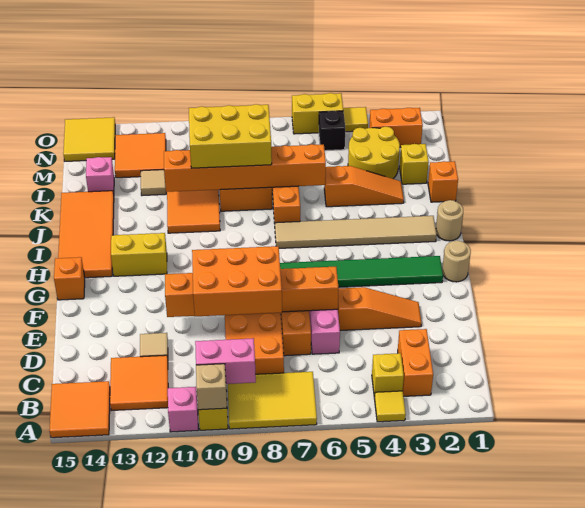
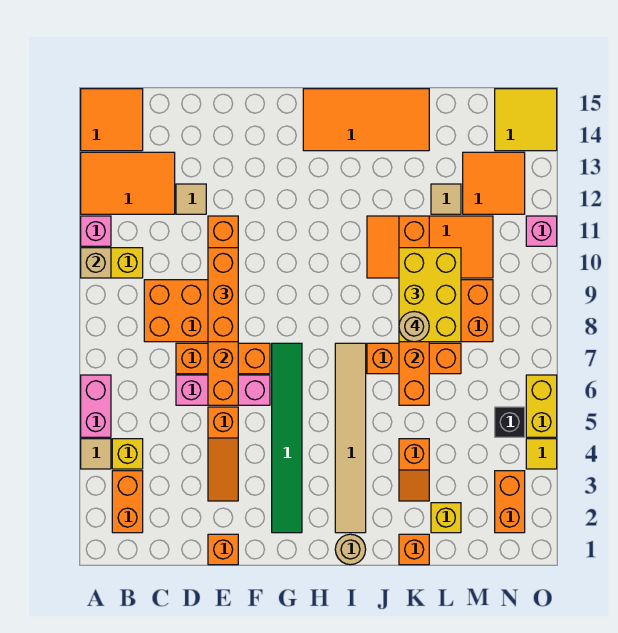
yellow 1x1 tile [375,391,406,422] -> tan 1x1 tile [81,439,111,469]
yellow 2x3 tile [228,372,317,429] -> none
orange 1x2 brick [398,329,433,396] -> orange 1x2 brick turned to [112,471,143,533]
pink 1x2 brick [195,338,256,384] -> pink 1x2 brick moved to [81,375,111,437]
orange 2x2 tile [110,355,168,411] -> orange 2x3 tile [81,152,175,214]
orange 2x3 brick [192,246,282,316] -> orange 1x3 brick [208,248,238,342]
tan 1x1 round brick [442,241,471,282] -> tan 1x1 round brick moved to [399,312,429,342]
orange 1x1 brick [54,257,85,300] -> orange 1x1 brick moved to [208,534,238,565]
yellow 1x2 brick [111,233,167,276] -> none
orange 1x3 slope [324,166,404,207] -> orange 1x2 slope [399,439,429,501]
yellow 2x2 round brick [348,126,400,179] -> none
pink 1x1 brick [86,157,114,194] -> pink 1x1 brick moved to [526,216,557,246]

